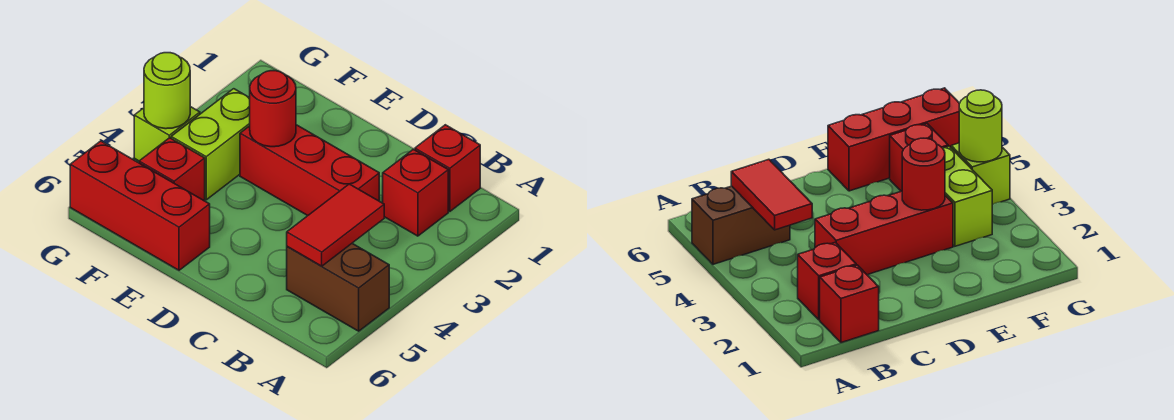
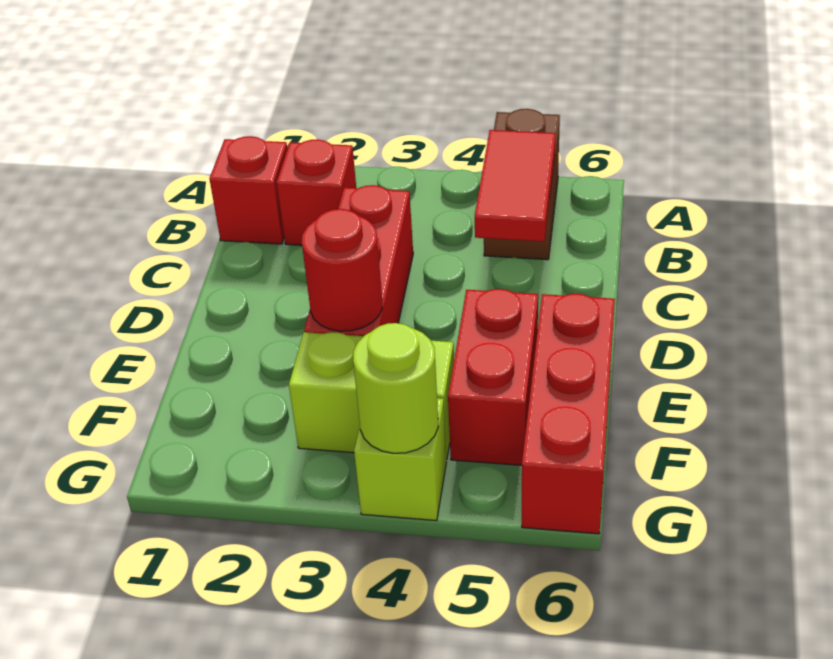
red 1x2 tile [287,184,384,266] -> red 1x2 tile turned to [475,130,555,242]
red 1x1 brick [139,138,205,201] -> red 1x2 brick [448,289,538,465]

